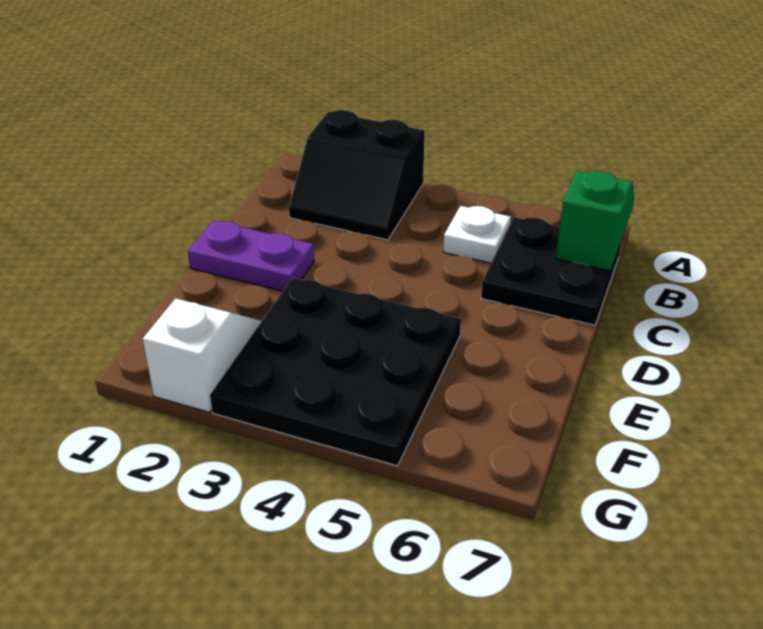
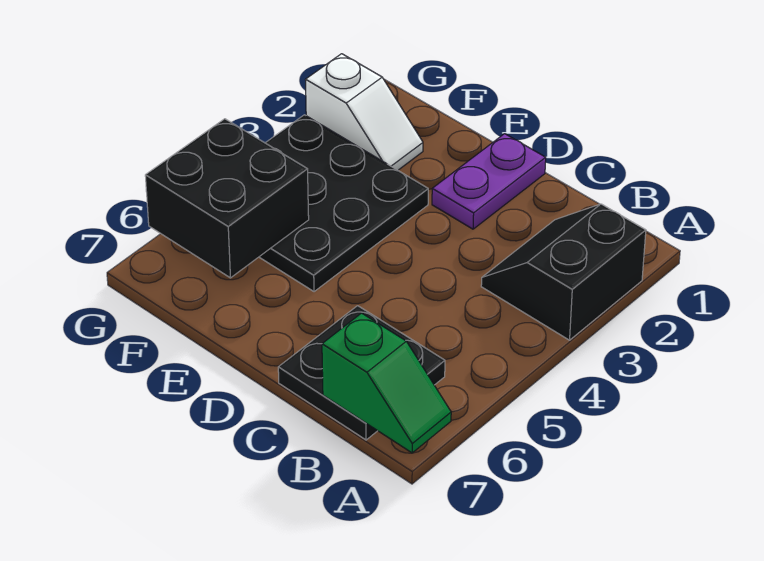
white 1x1 plate [443,206,511,263] -> none
none -> black 2x2 brick [145,119,309,278]

